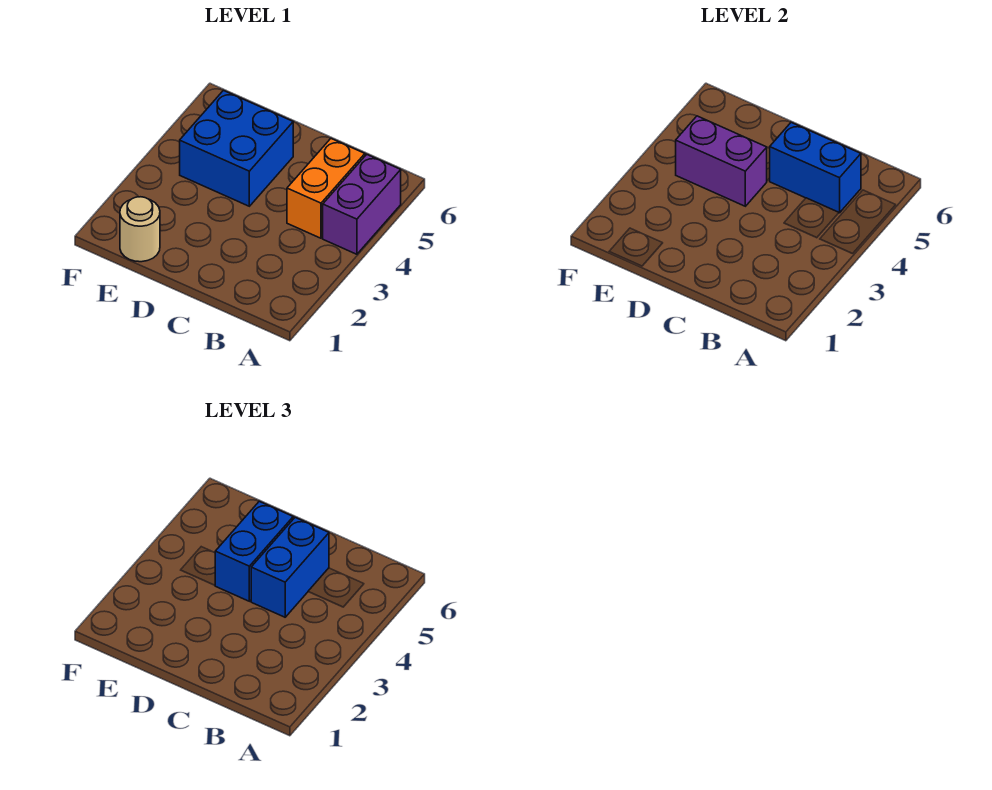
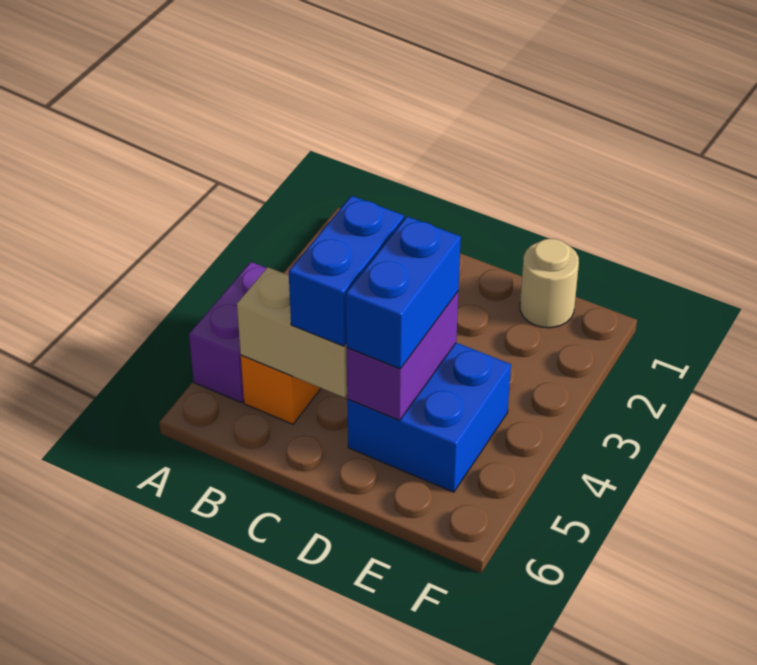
blue 1x2 brick [770,123,861,213] -> tan 1x2 brick [237,267,347,398]
purple 1x2 brick [676,116,767,206] -> purple 1x2 brick turned to [347,292,458,420]

